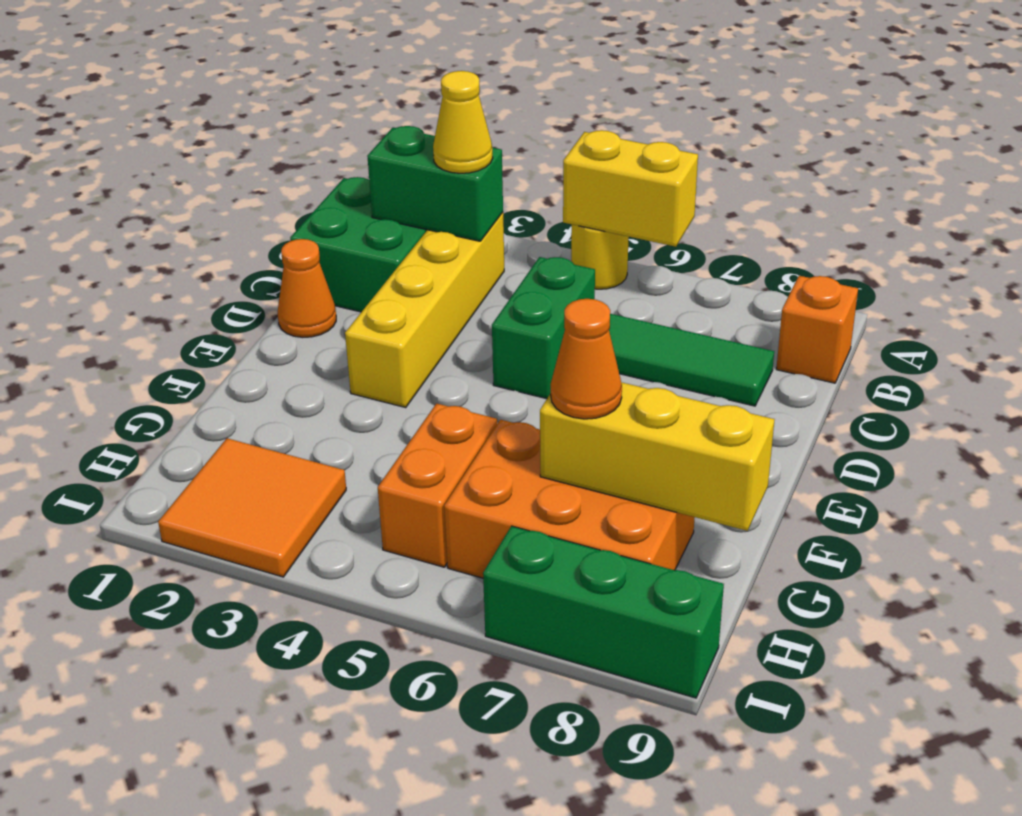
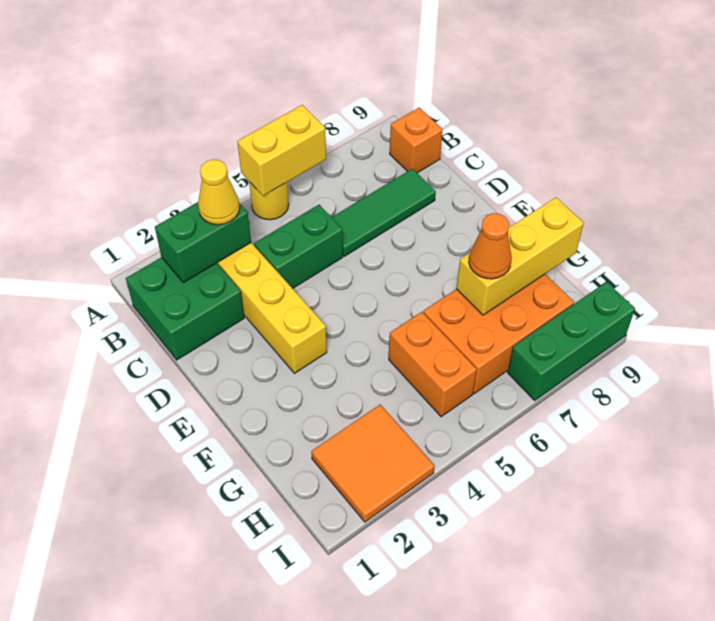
green 1x2 brick [492,257,595,399] -> green 1x2 brick turned to [254,205,343,289]
orange 1x1 cone [278,239,336,337] -> none

